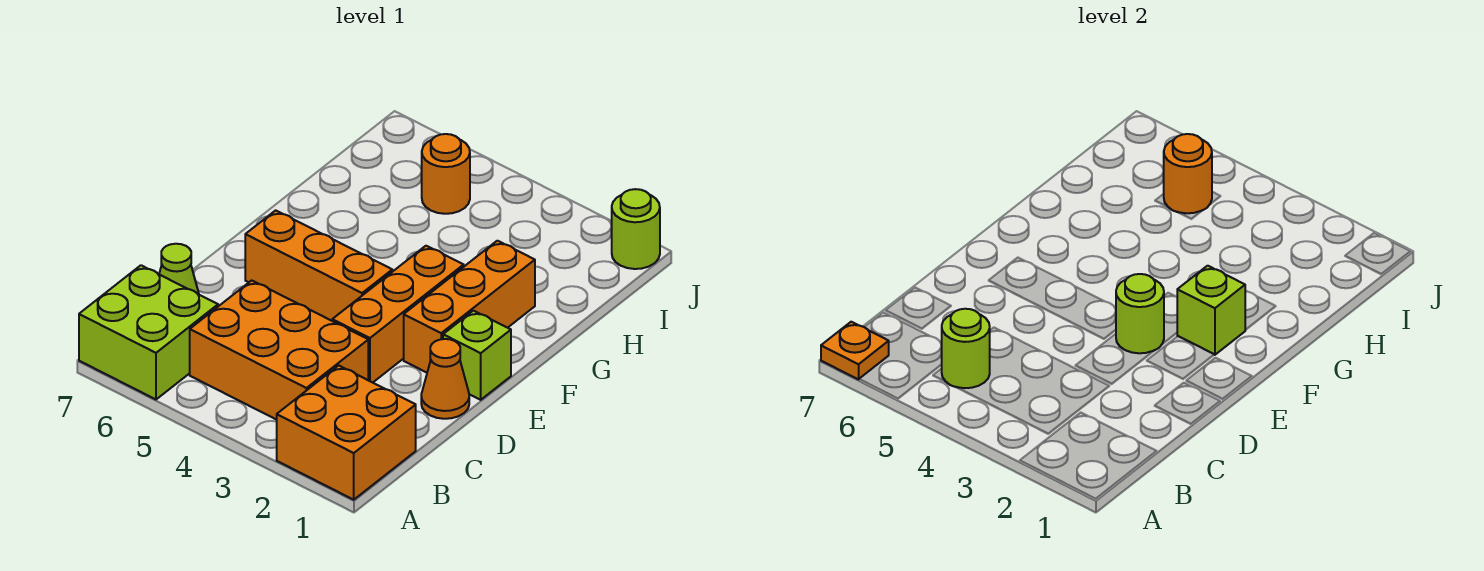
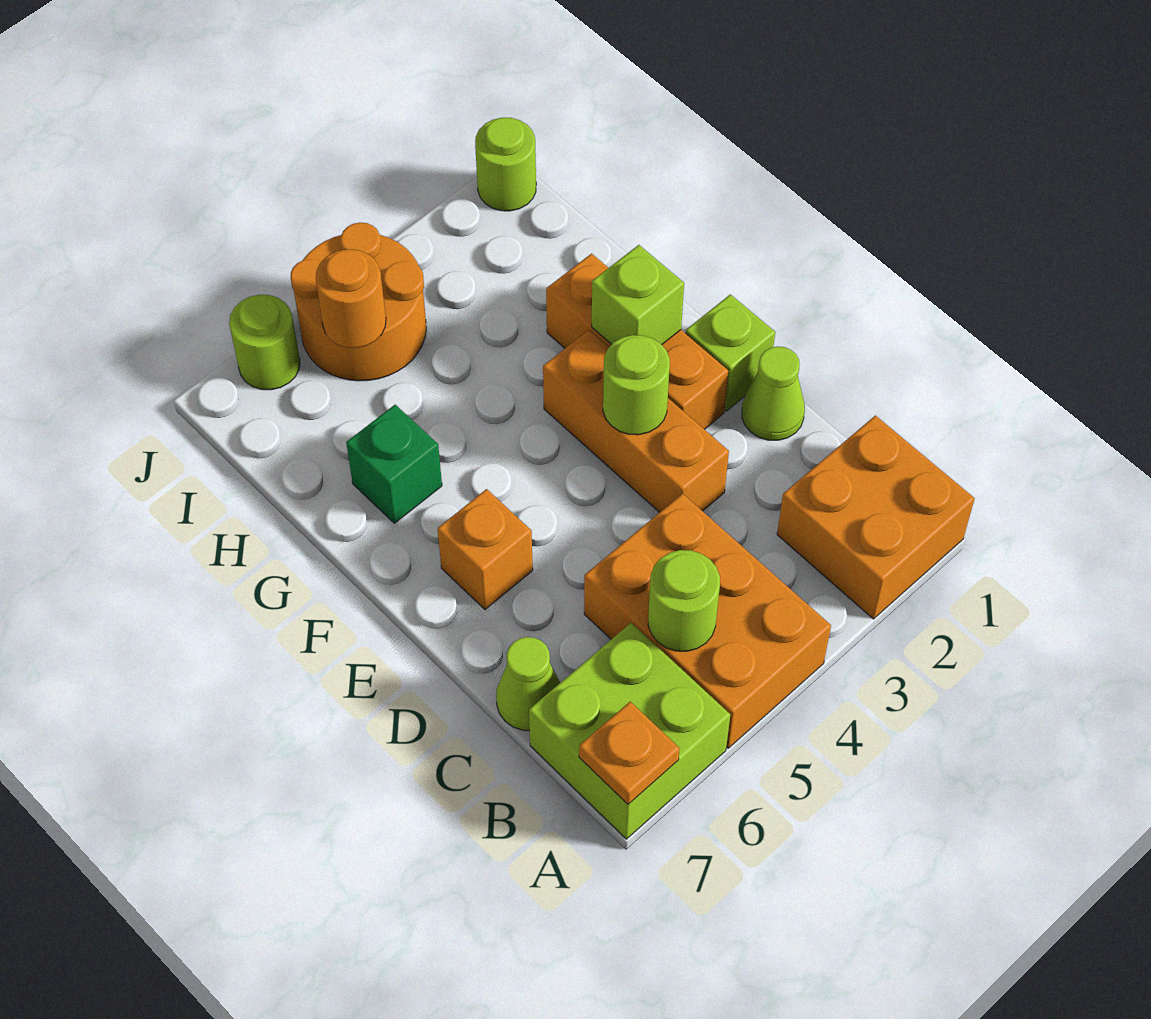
orange 2x3 brick [190,280,368,420] -> orange 2x3 brick turned to [584,493,831,748]
orange 1x1 cone [421,339,469,419] -> lime 1x1 cone [742,346,805,440]
orange 1x3 brick [245,210,392,321] -> orange 1x1 brick [438,489,533,609]
none -> green 1x1 brick [346,405,442,523]
orange 1x1 round brick [422,134,470,214] -> orange 2x2 round brick [291,223,426,381]
none -> lime 1x1 round brick [229,295,300,390]

